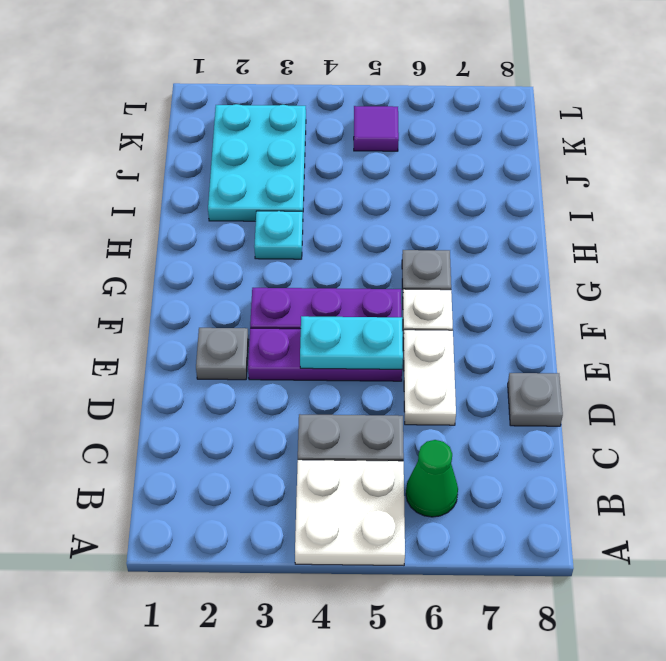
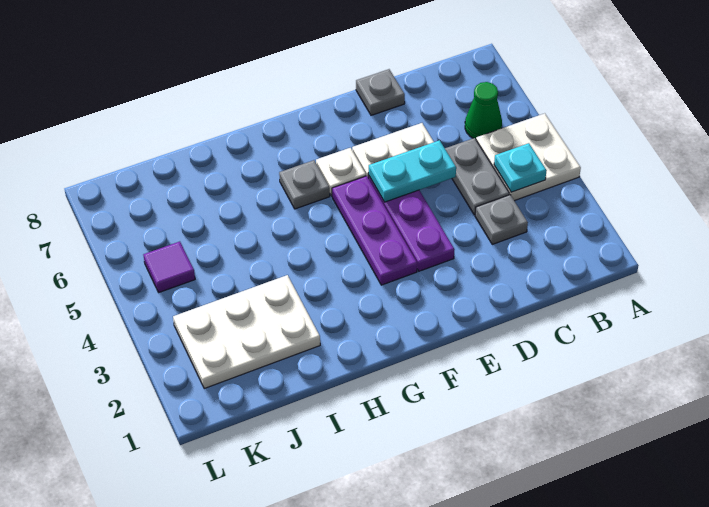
grey 1x1 plate [196,328,249,380] -> grey 1x1 plate moved to [475,195,528,244]
cyan 1x2 plate [300,316,403,369] -> cyan 1x2 plate turned to [369,140,456,202]
cyan 1x1 plate [254,211,303,259] -> cyan 1x1 plate moved to [494,143,547,192]
cyan 2x3 plate [208,104,306,221] -> white 2x3 plate [173,275,320,388]

